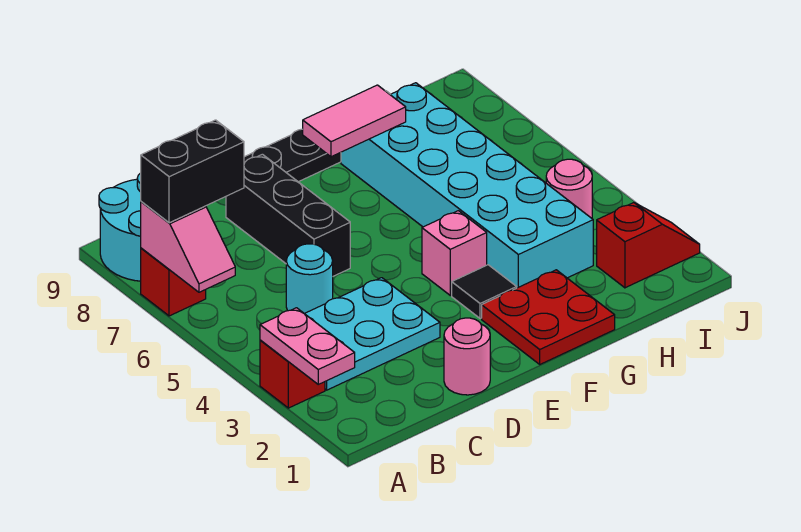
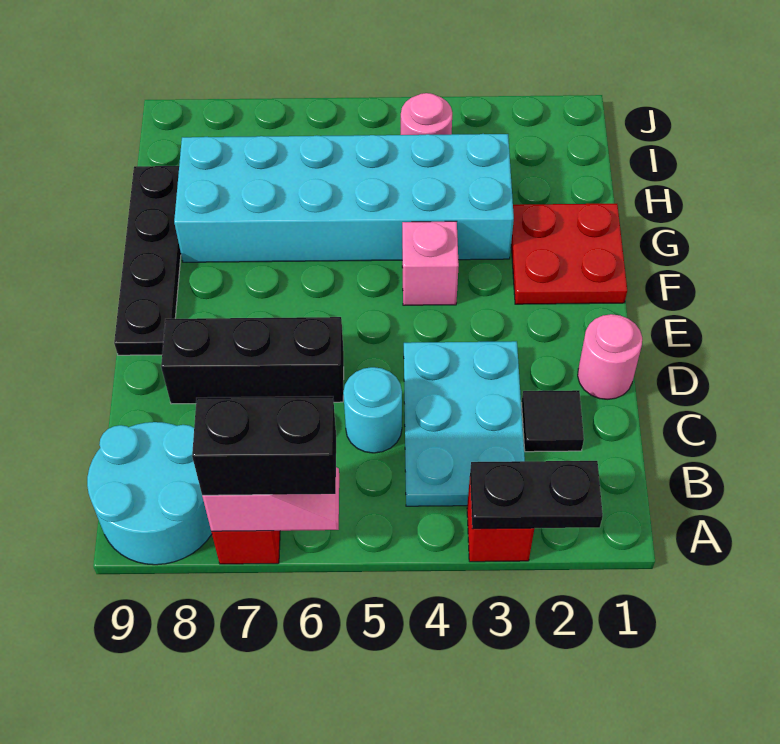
pink 1x2 plate [260,308,355,384] -> black 1x2 plate [470,461,603,529]
black 1x2 brick [141,120,244,223] -> black 1x2 brick turned to [192,396,336,496]
black 1x1 tile [452,265,517,318] -> black 1x1 tile moved to [522,390,584,452]
pink 1x2 tile [303,85,406,157] -> none
red 1x2 slope [597,203,700,288] -> none

